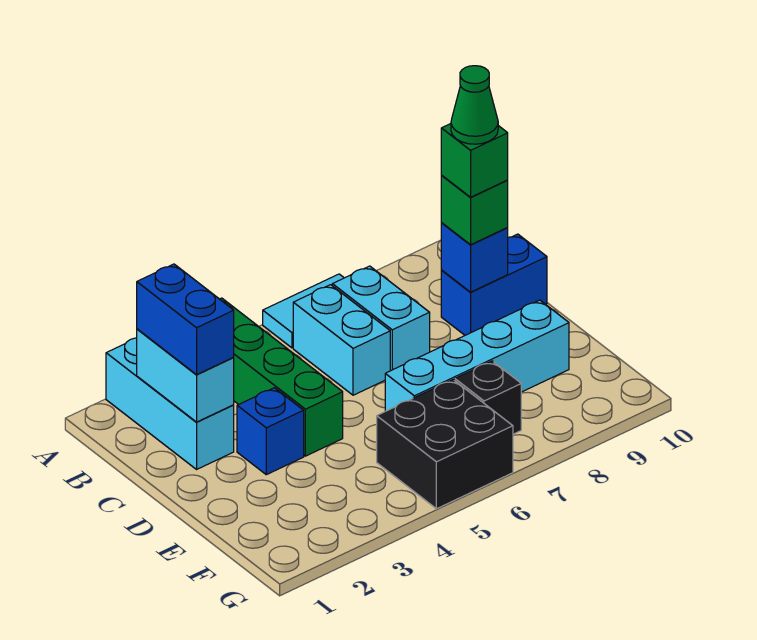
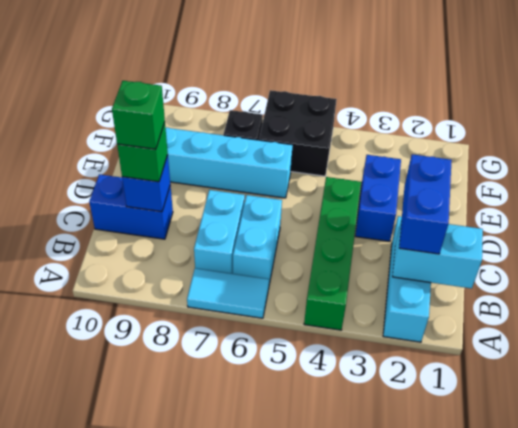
cyan 1x2 brick [137,329,234,422] -> cyan 1x2 brick turned to [392,219,483,288]
green 1x1 cone [451,66,498,144] -> none
blue 1x1 brick [237,388,304,475] -> blue 1x2 brick [355,155,401,241]

